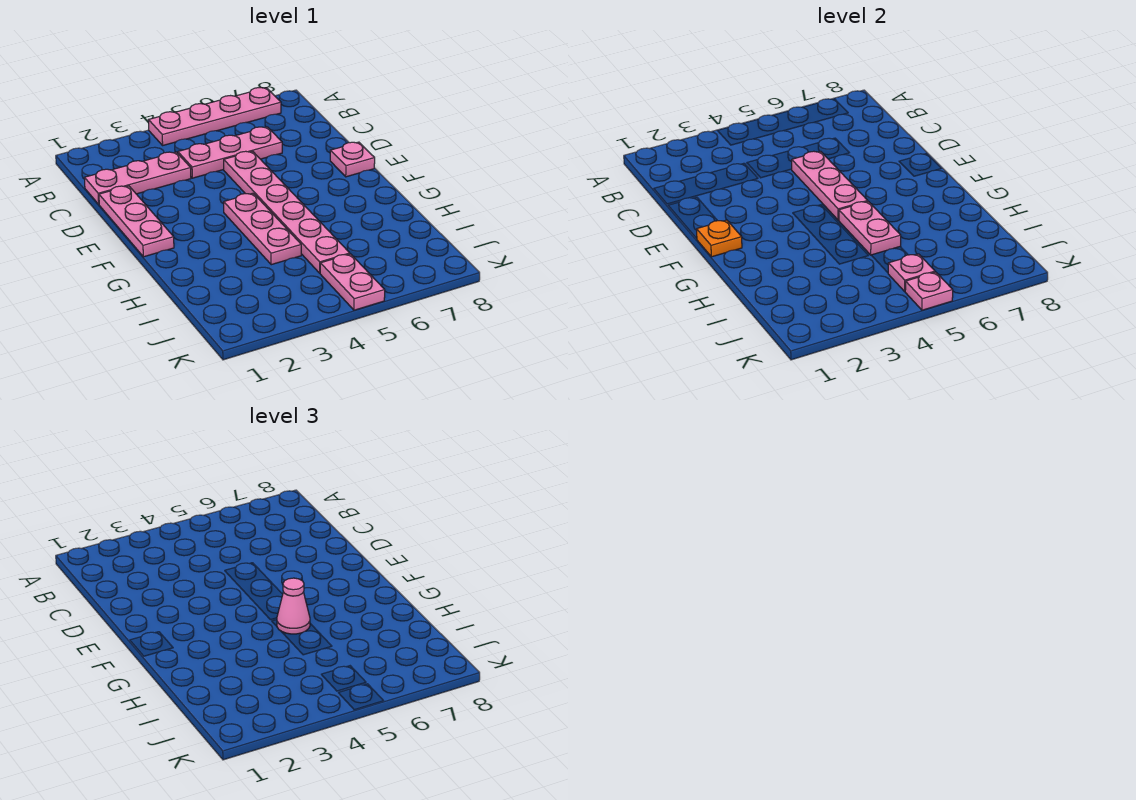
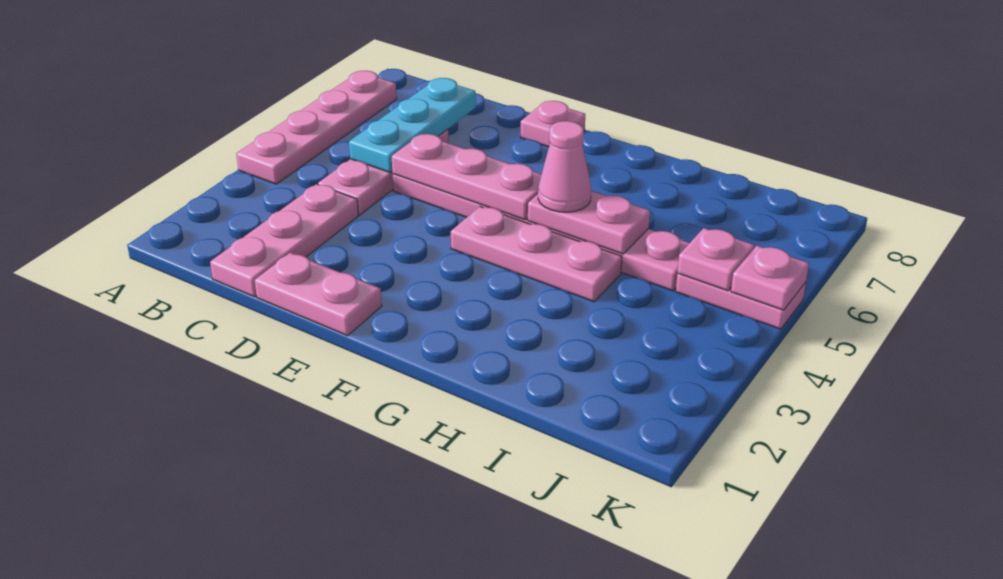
none -> cyan 1x3 plate [349,78,476,172]
pink 1x3 plate [99,186,174,257] -> pink 1x2 plate [255,253,382,336]
orange 1x1 plate [697,220,742,257] -> none

